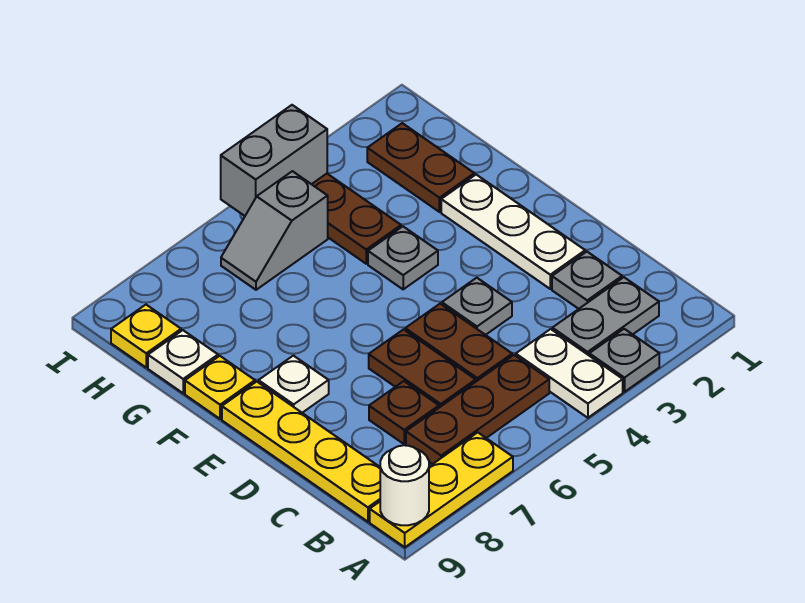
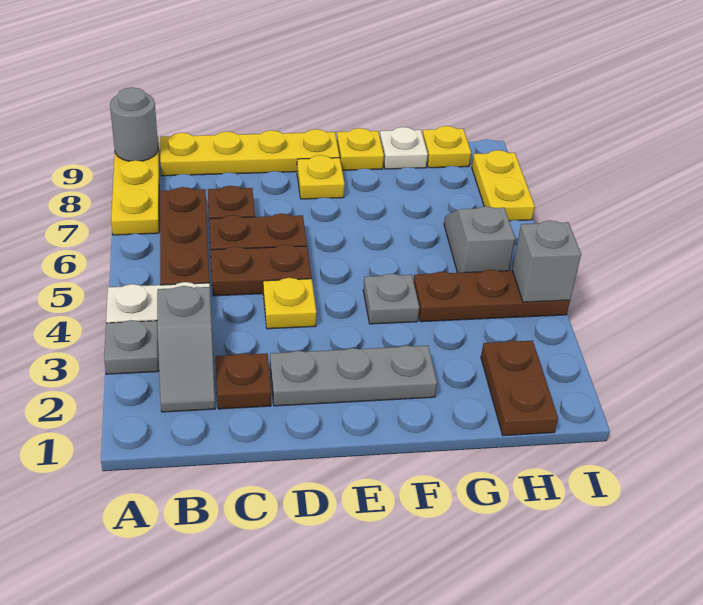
white 1x1 round brick [380,445,429,525] -> grey 1x1 round brick [110,87,158,161]
grey 1x2 plate [552,277,659,355] -> grey 1x2 slope [157,286,215,412]
grey 1x1 plate [552,252,622,309] -> brown 1x1 plate [216,353,271,409]
white 1x3 plate [441,175,585,289] -> grey 1x3 plate [270,345,437,406]
grey 1x1 plate [442,278,512,335] -> yellow 1x1 plate [263,278,316,329]
white 1x1 plate [259,356,329,413] -> yellow 1x1 plate [297,155,345,199]
brown 1x2 plate [367,123,474,212] -> brown 1x2 plate turned to [481,340,558,436]
grey 1x2 brick [221,105,327,216] -> grey 1x1 brick [512,221,581,302]
none -> yellow 1x2 plate [472,150,535,221]

